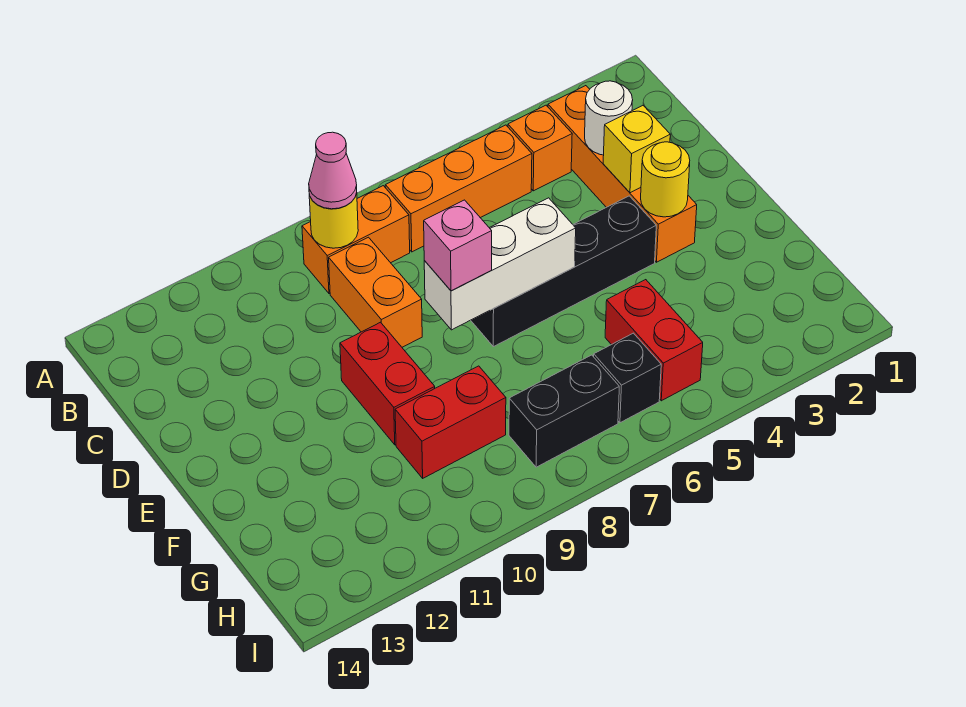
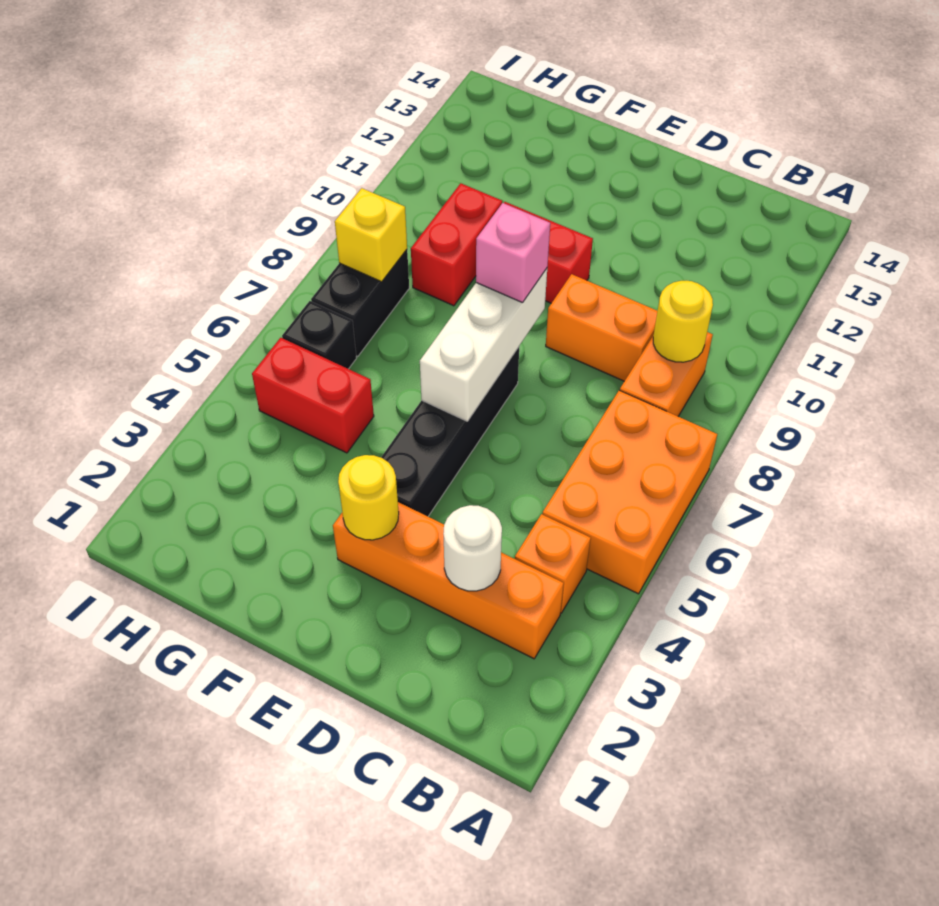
orange 1x3 brick [385,125,532,252] -> orange 2x3 brick [542,390,717,594]
pink 1x1 cone [309,132,357,209] -> none
yellow 1x1 brick [603,106,670,193] -> yellow 1x1 brick moved to [335,188,407,282]

